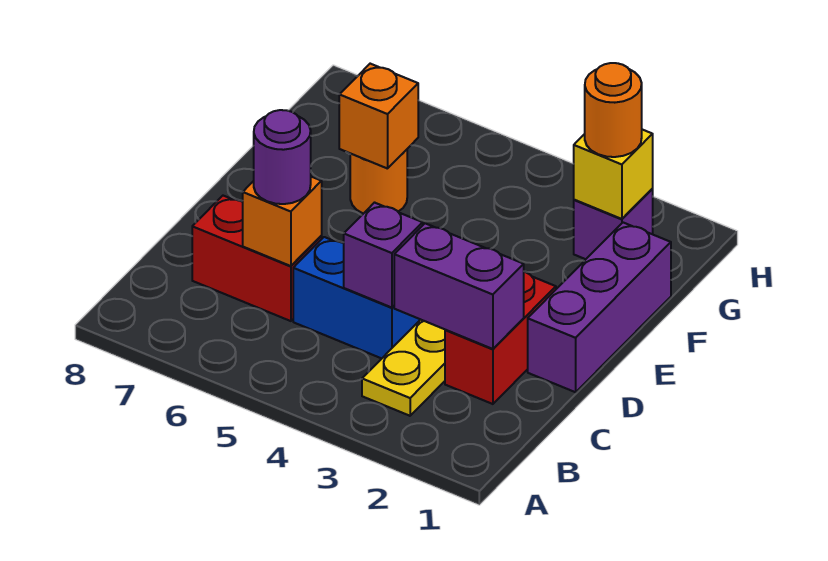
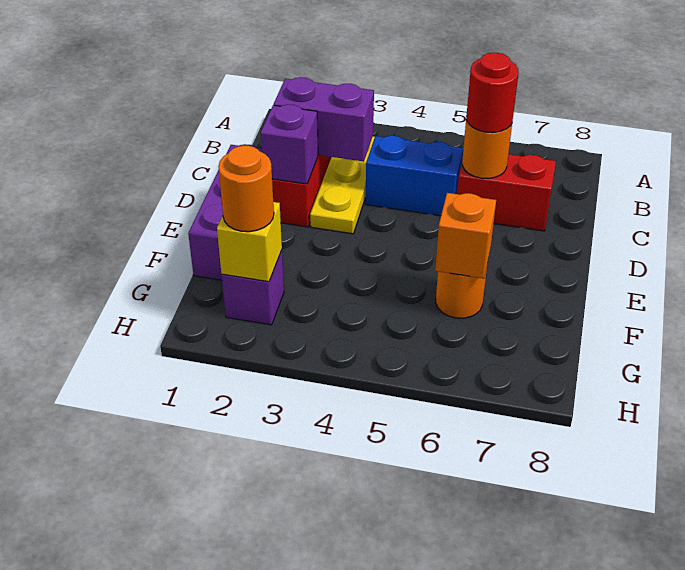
purple 1x1 brick [344,203,423,308] -> purple 1x1 brick moved to [261,105,318,184]
orange 1x1 brick [243,177,322,266] -> orange 1x1 round brick [462,117,512,179]
purple 1x1 round brick [254,110,311,204] -> red 1x1 round brick [466,53,519,133]

